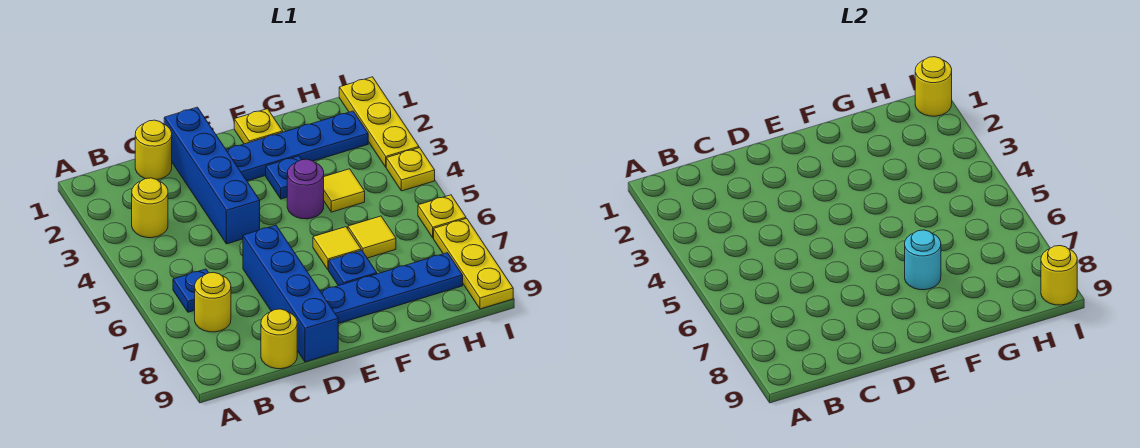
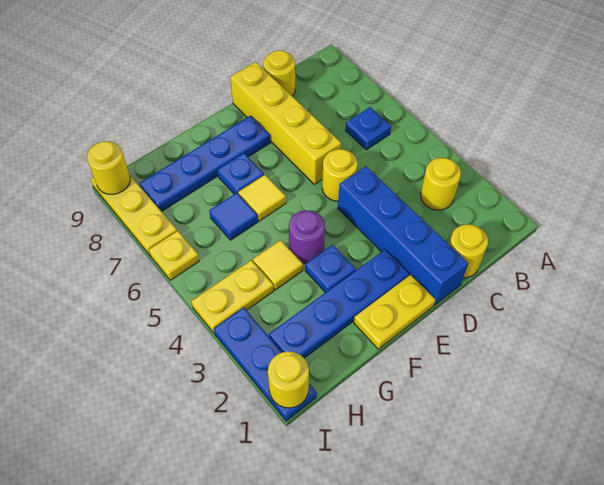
yellow 1x1 round brick [195,272,231,332] -> yellow 1x1 round brick moved to [322,149,358,201]
blue 1x4 brick [243,225,338,362] -> yellow 1x4 brick [230,62,341,184]
yellow 1x1 plate [234,109,283,144] -> yellow 1x2 plate [354,275,436,349]
cyan 1x1 round brick [905,230,941,290] -> none
yellow 1x1 tile [348,216,396,258] -> blue 1x1 tile [209,193,258,240]
yellow 1x3 plate [339,77,419,167] -> blue 1x3 plate [214,307,317,421]
yellow 1x1 plate [386,148,435,191] -> yellow 1x2 plate [191,260,274,333]

